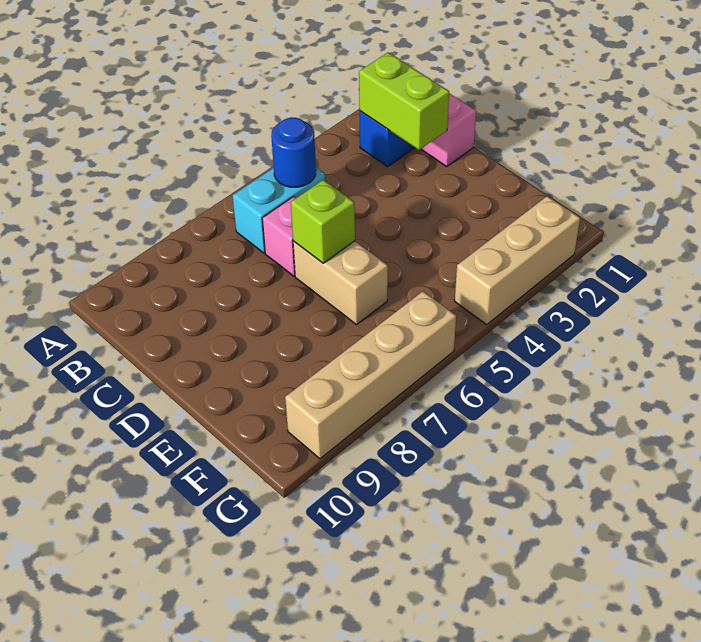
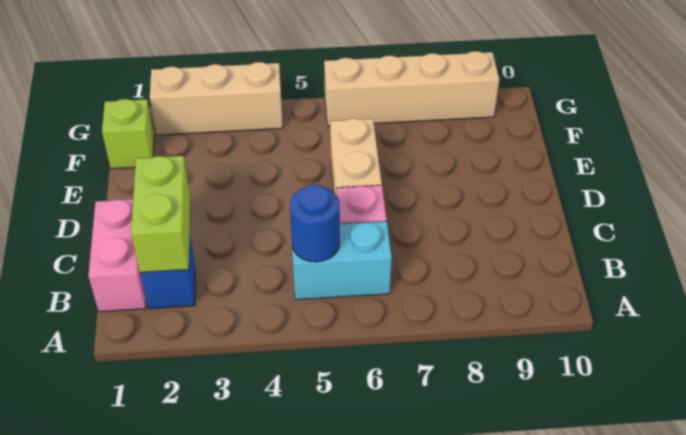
lime 1x1 brick [291,180,355,263] -> lime 1x1 brick moved to [102,99,154,169]

